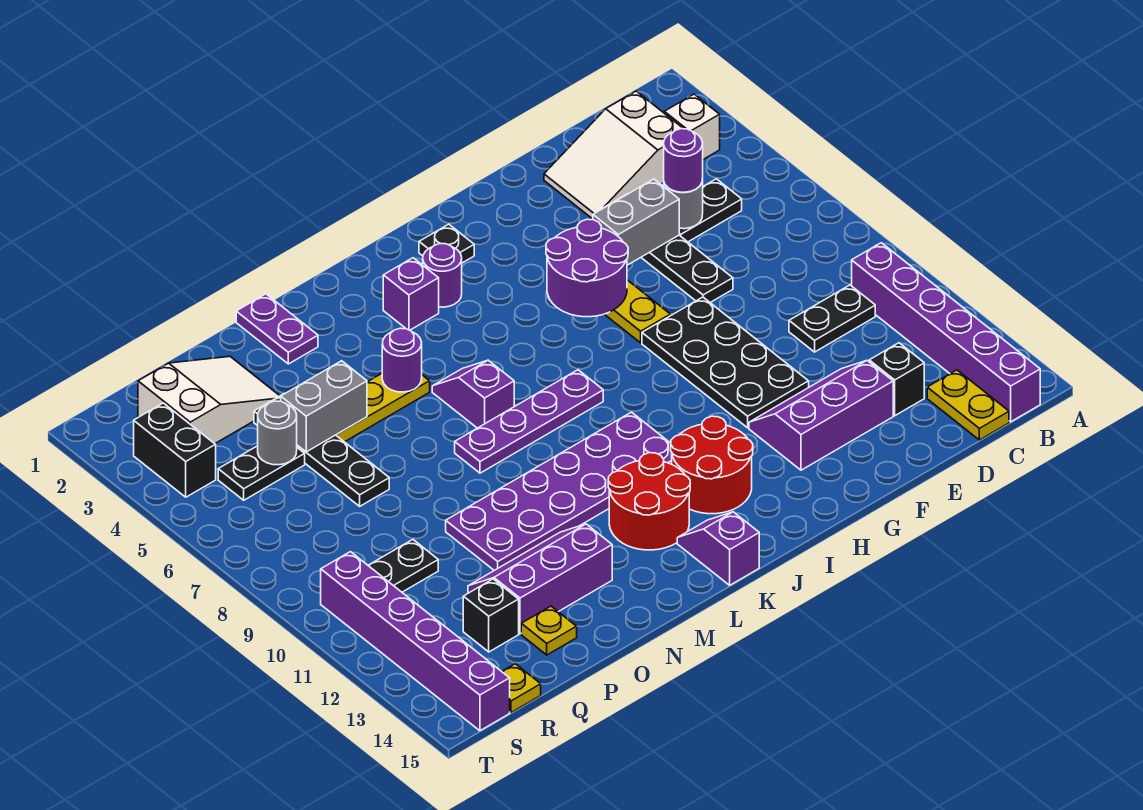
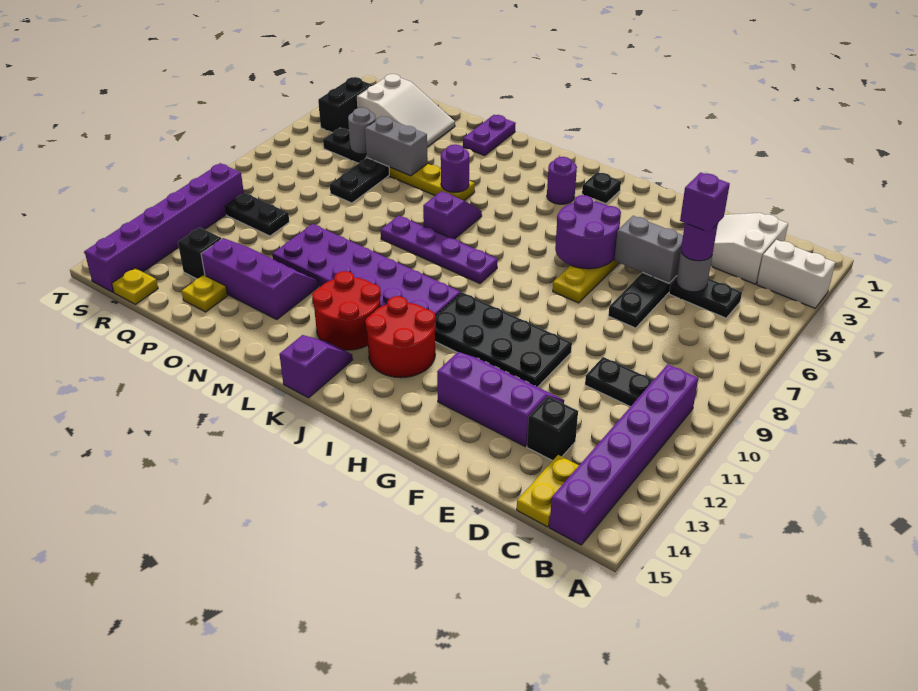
white 1x1 brick [664,94,720,159] -> white 1x2 brick [757,240,835,308]
black 2x4 plate [642,297,809,428] -> black 2x4 plate turned to [435,292,572,387]
purple 1x1 brick [383,258,439,330] -> purple 1x1 brick moved to [680,173,730,232]

